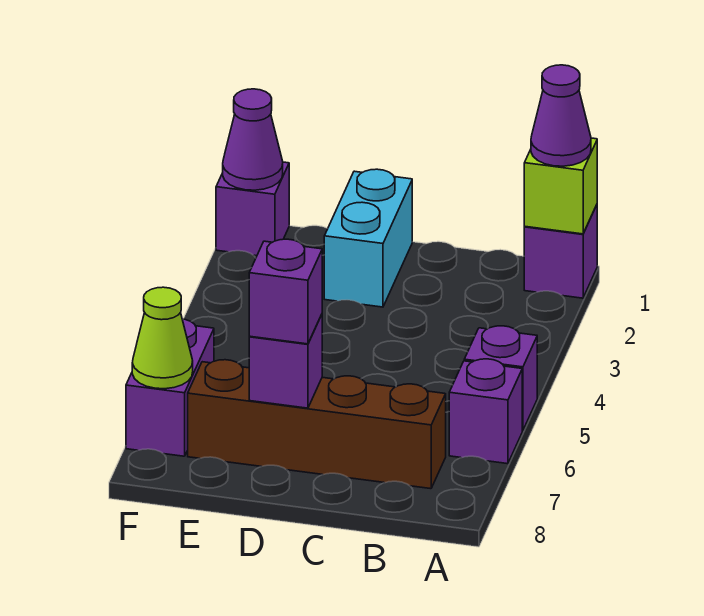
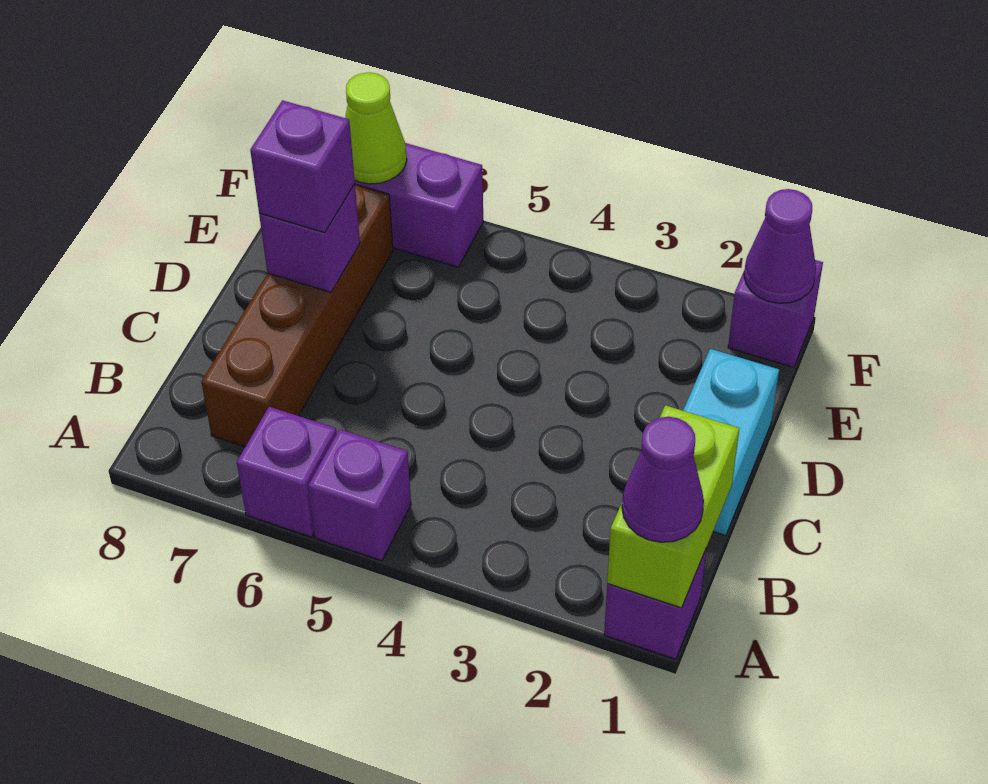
lime 1x1 brick [524,138,597,234] -> lime 1x2 brick [607,405,739,608]
cyan 1x2 brick [324,169,412,307] -> cyan 1x2 brick turned to [683,349,779,536]

